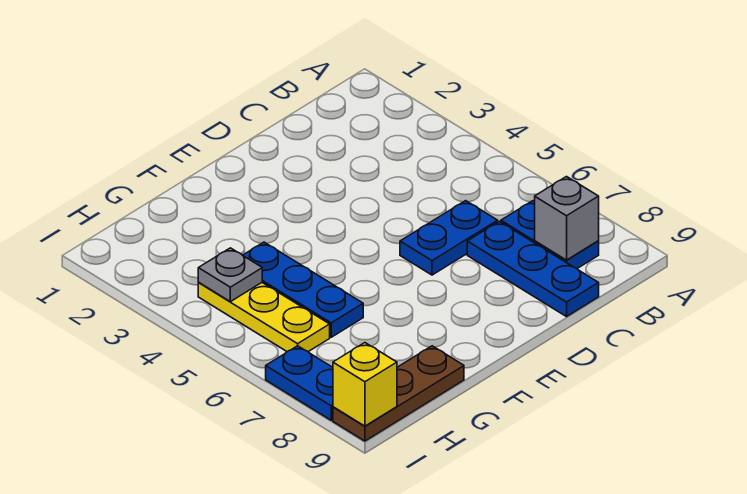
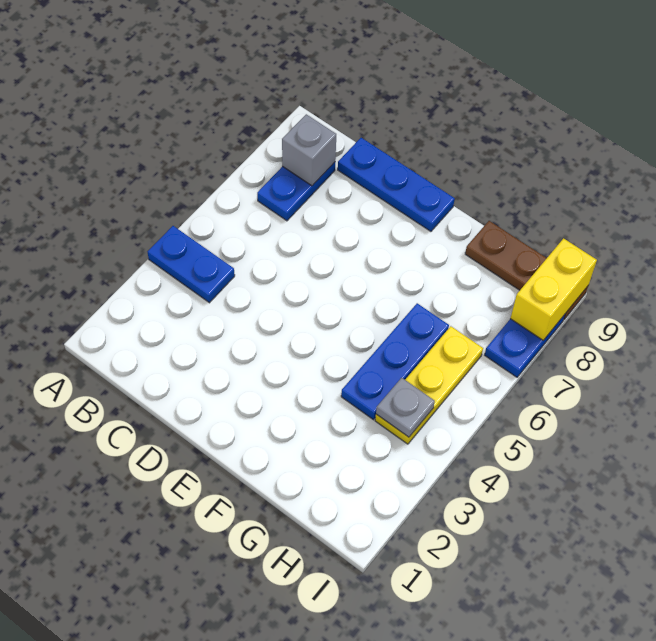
blue 1x2 plate [400,201,498,275] -> blue 1x2 plate moved to [148,226,235,303]
blue 1x3 plate [467,221,599,317] -> blue 1x3 plate turned to [338,138,455,231]
yellow 1x1 brick [333,343,397,426] -> yellow 1x2 brick [510,238,597,340]

